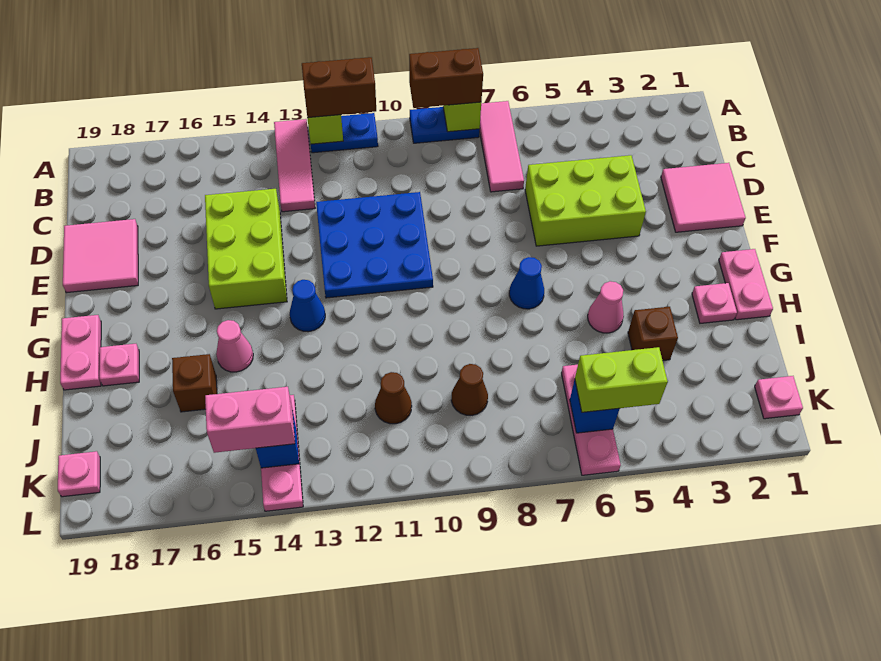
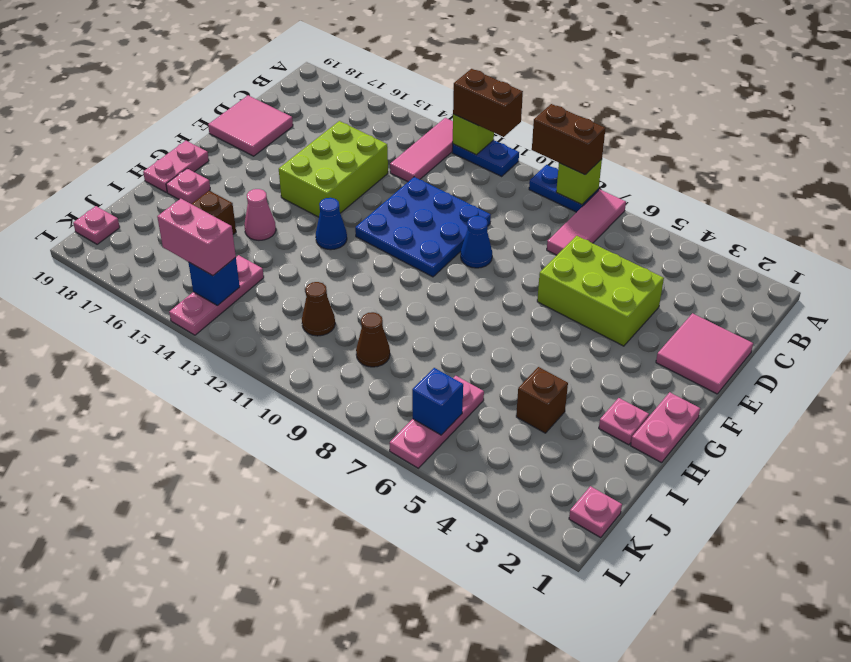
blue 1x1 cone [509,257,544,309] -> blue 1x1 cone moved to [461,216,492,268]
pink 1x1 cone [588,281,624,333] -> none
lime 1x2 brick [575,347,668,412] -> none

